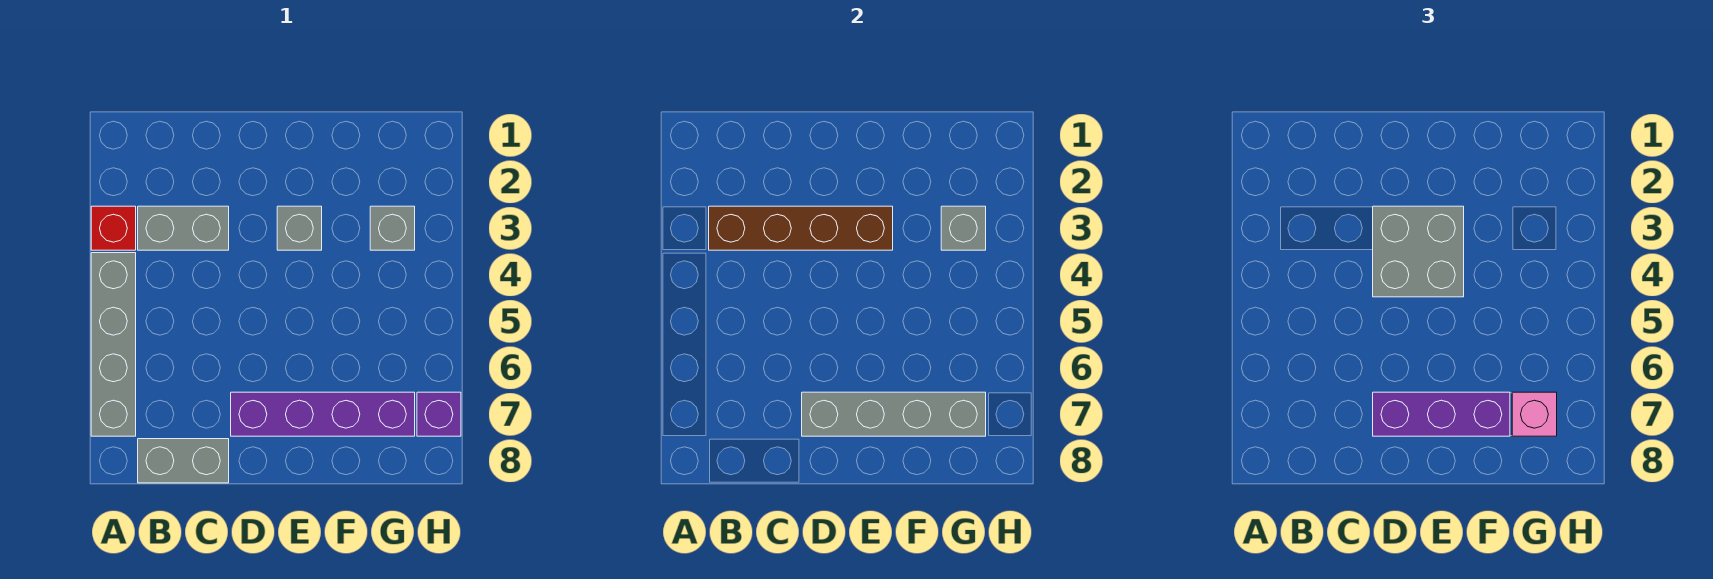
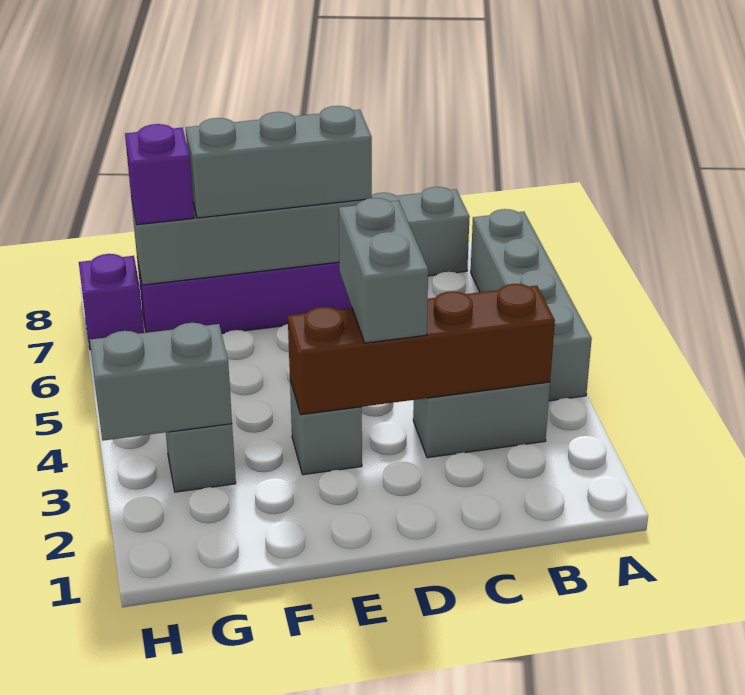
red 1x1 brick [91,206,136,250] -> none
grey 2x2 brick [1373,206,1464,297] -> grey 1x2 brick [339,198,428,343]
purple 1x3 brick [1373,392,1510,436] -> grey 1x3 brick [186,106,372,218]
grey 1x1 brick [941,206,986,250] -> grey 1x2 brick [90,323,232,441]
pink 1x1 brick [1512,392,1557,436] -> purple 1x1 brick [125,124,194,225]

